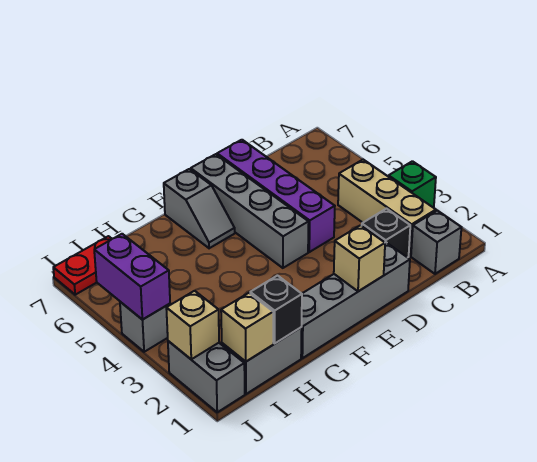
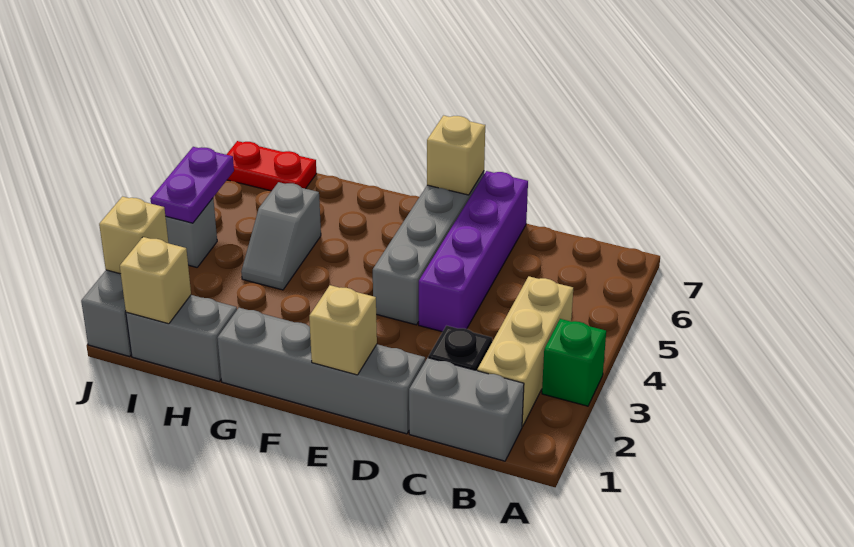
grey 1x1 brick [411,211,461,274] -> grey 1x2 brick [409,358,524,461]
none -> tan 1x1 brick [427,116,485,195]
grey 1x2 slope [164,169,235,248] -> grey 1x2 slope moved to [241,182,321,290]
black 1x1 brick [250,276,302,343] -> none
purple 1x2 brick [94,234,170,320] -> purple 1x2 plate [150,147,234,223]

